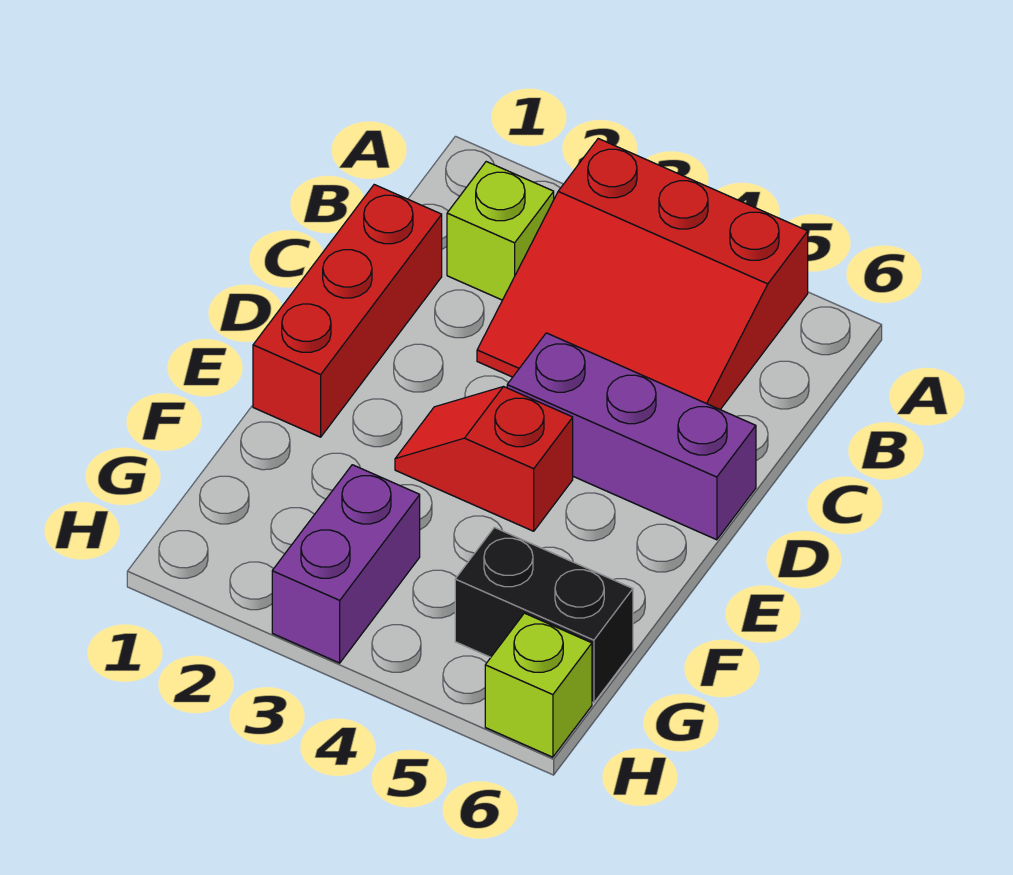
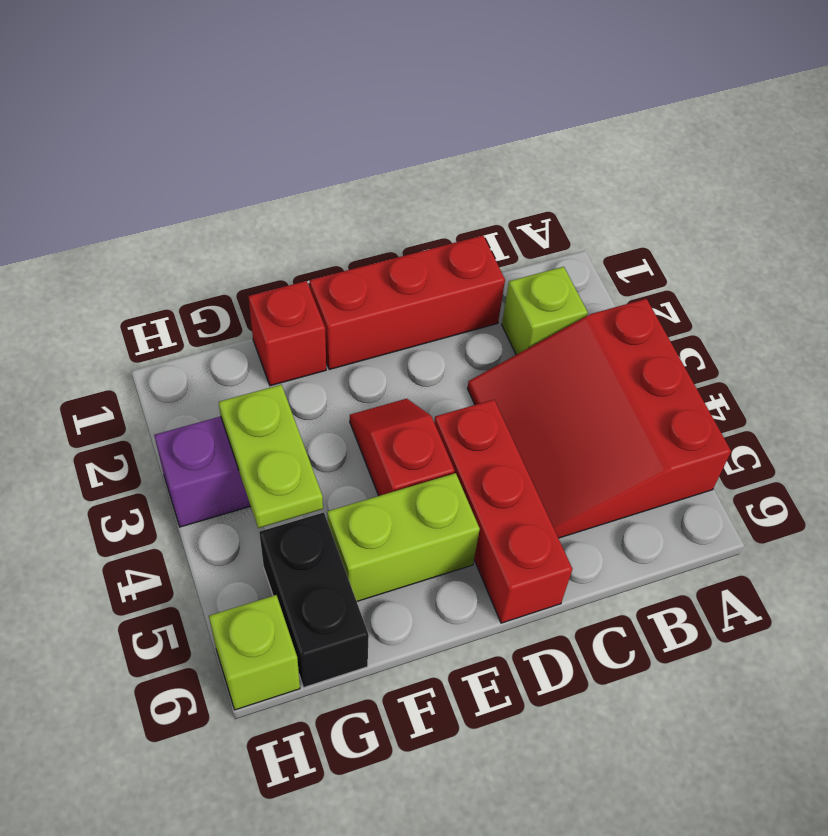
purple 1x3 brick [507,333,756,540] -> red 1x3 brick [434,400,572,623]
none -> lime 1x2 brick [327,473,480,601]
none -> red 1x1 brick [248,281,326,386]
none -> lime 1x2 plate [219,385,323,528]

